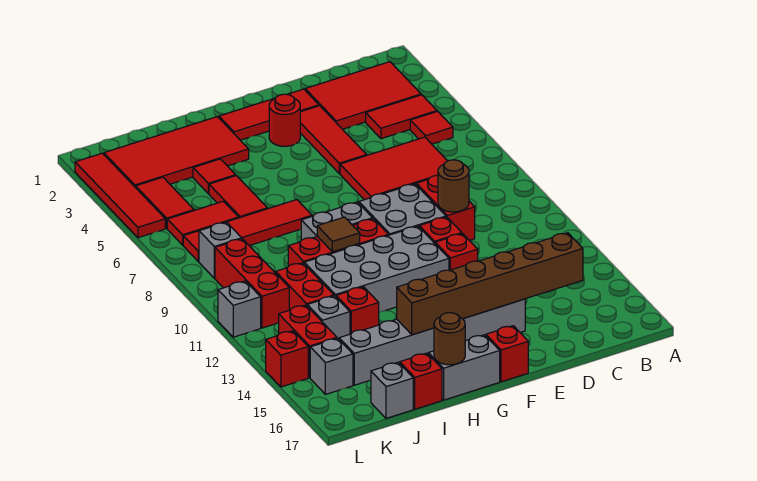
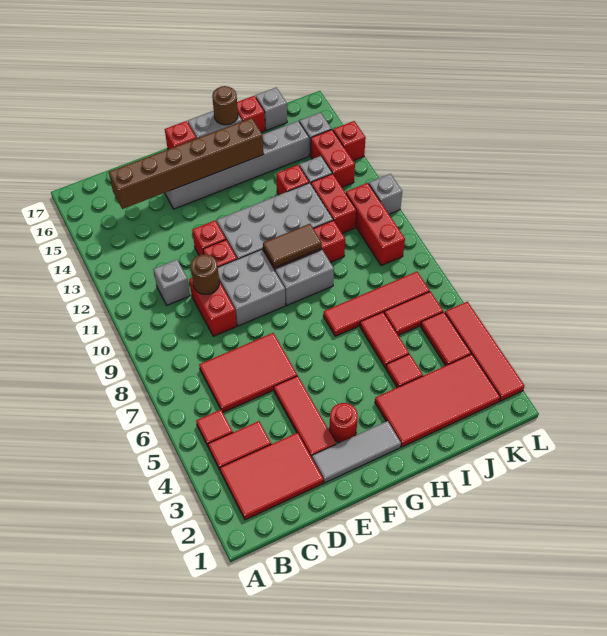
red 1x3 tile [219,89,319,140] -> grey 1x3 tile [312,421,401,483]
brown 1x1 tile [317,217,360,252] -> brown 1x2 tile [263,224,322,268]
grey 1x1 brick [199,222,242,278] -> grey 1x1 brick moved to [154,260,190,305]

